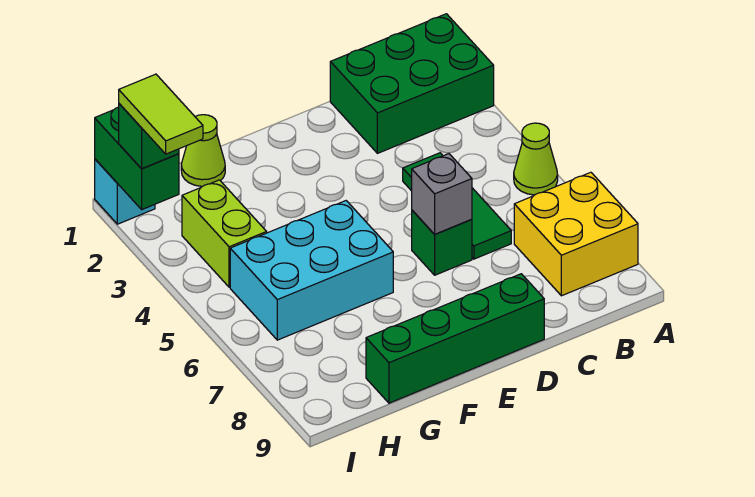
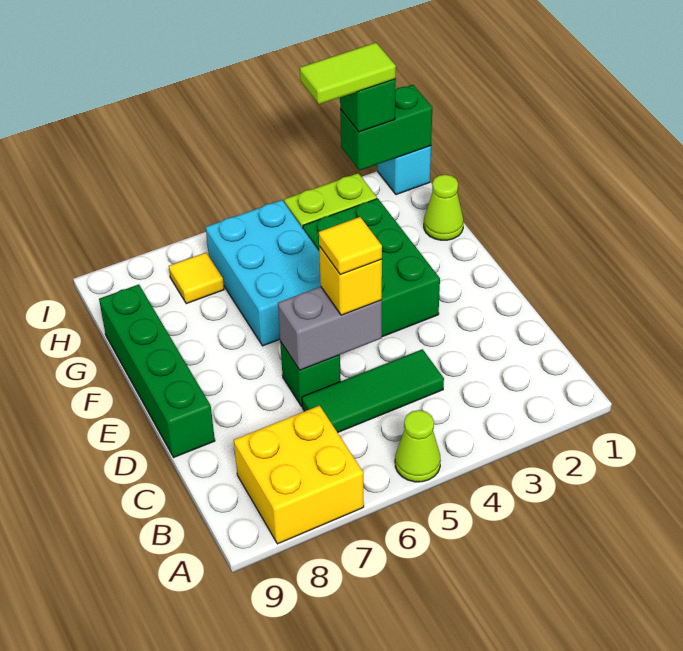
green 2x3 brick [330,14,494,153] -> green 2x3 brick moved to [303,199,440,337]
none -> yellow 1x1 brick [319,246,382,315]
none -> yellow 1x1 tile [319,217,382,275]
grey 1x1 brick [412,154,472,234] -> grey 1x2 brick [278,287,382,370]
none -> yellow 1x1 tile [169,253,224,304]

